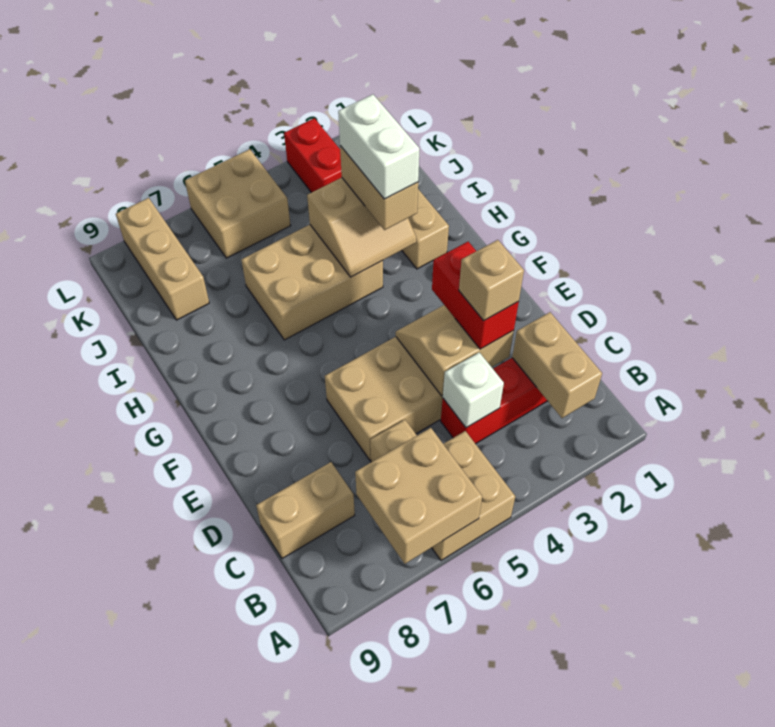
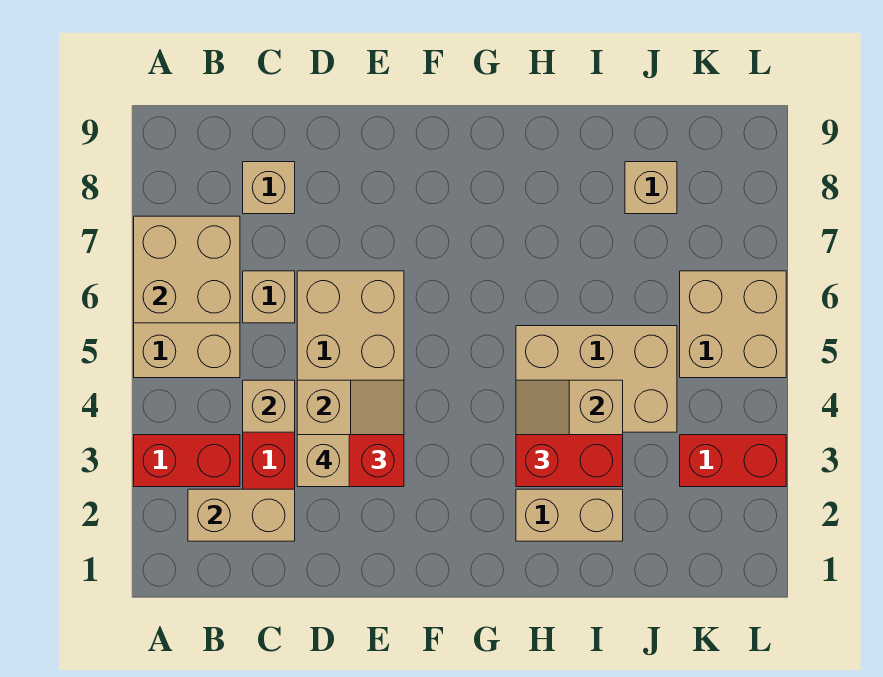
none -> red 1x2 brick [134,435,240,487]
white 1x1 brick [442,352,504,428] -> tan 1x1 brick [243,380,295,432]
tan 1x2 brick [256,462,355,558] -> tan 1x1 brick [243,162,295,214]
tan 1x2 brick [340,146,418,230] -> red 1x2 brick [516,435,623,487]
white 1x2 brick [338,94,419,199] -> none
tan 2x3 brick [241,225,383,340] -> tan 2x3 brick turned to [516,326,677,432]
tan 1x3 brick [116,198,209,320] -> tan 1x1 brick [625,162,677,214]

